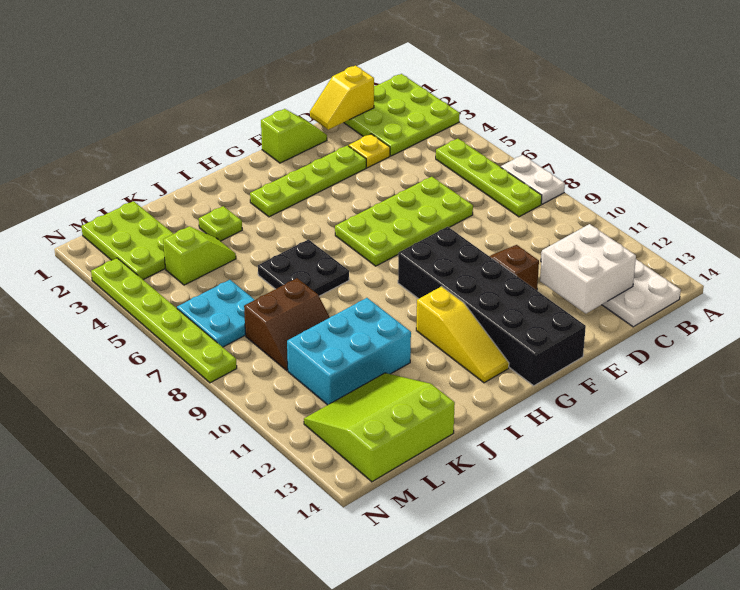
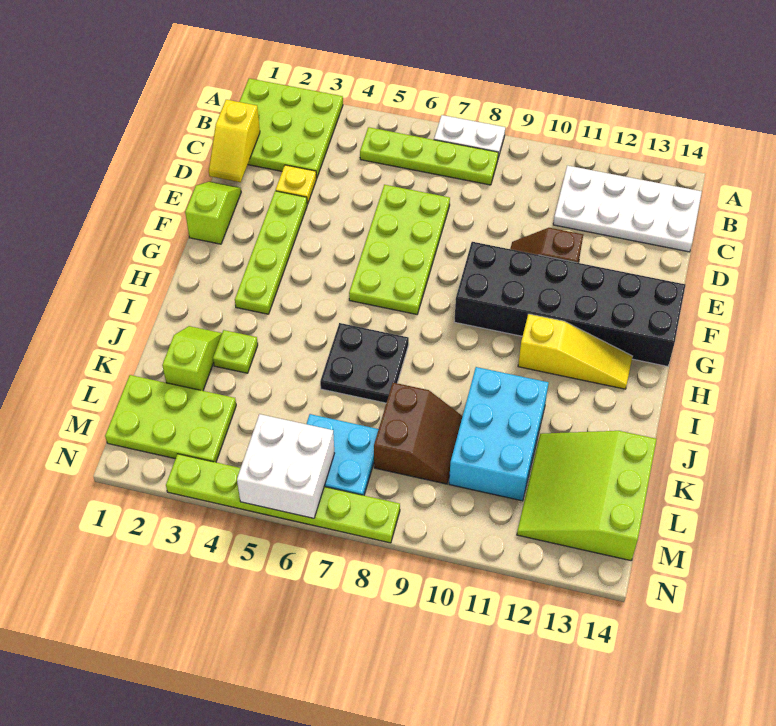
white 2x2 brick [540,224,636,314] -> white 2x2 brick moved to [237,414,335,518]
lime 1x2 slope [163,226,236,285] -> lime 1x2 slope moved to [162,326,222,391]

